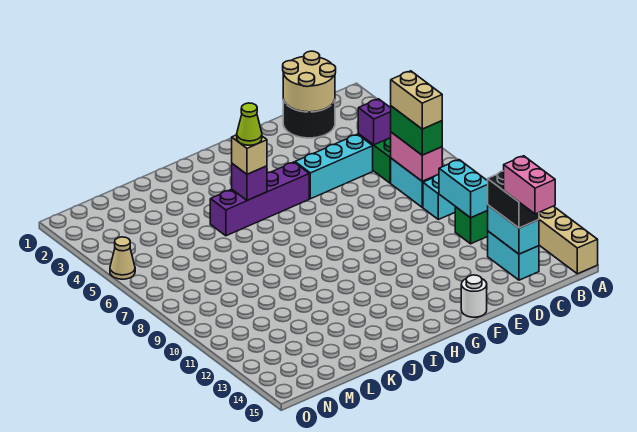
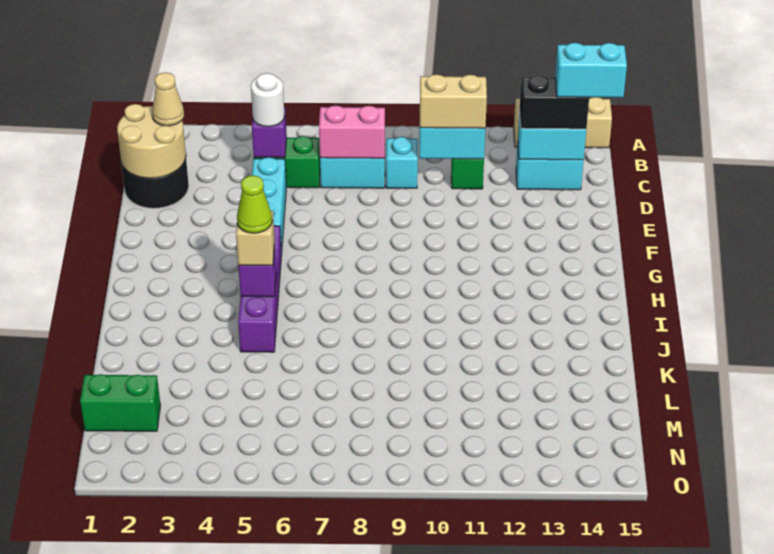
green 1x2 brick [391,106,442,155] -> green 1x2 brick moved to [80,374,161,431]
tan 1x2 brick [391,71,442,129] -> tan 1x2 brick moved to [420,74,487,128]
pink 1x2 brick [504,156,555,214] -> cyan 1x2 brick [555,43,627,98]
white 1x1 round brick [461,275,487,317] -> white 1x1 round brick moved to [251,73,284,127]
tan 1x1 cone [110,237,135,279] -> tan 1x1 cone moved to [152,72,184,126]

